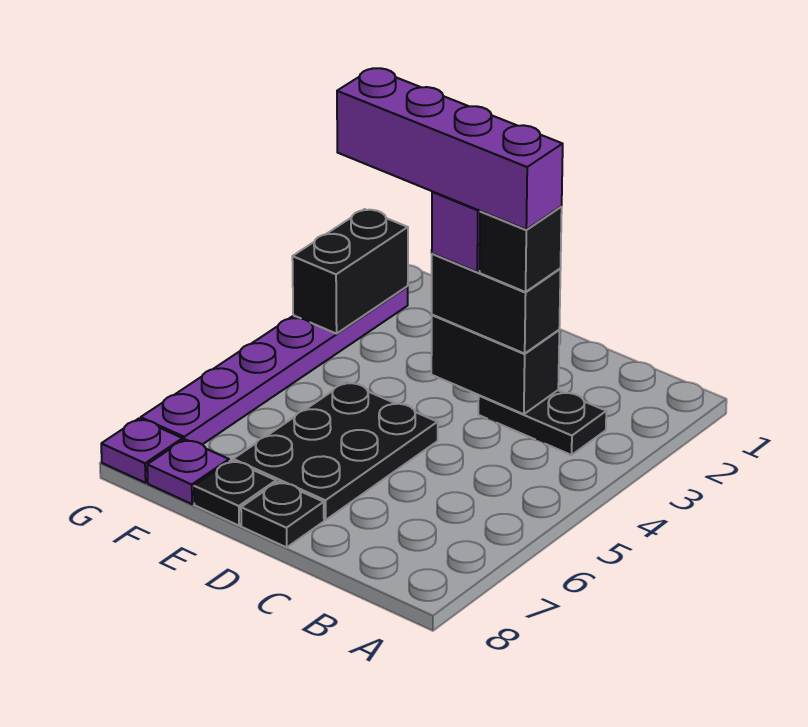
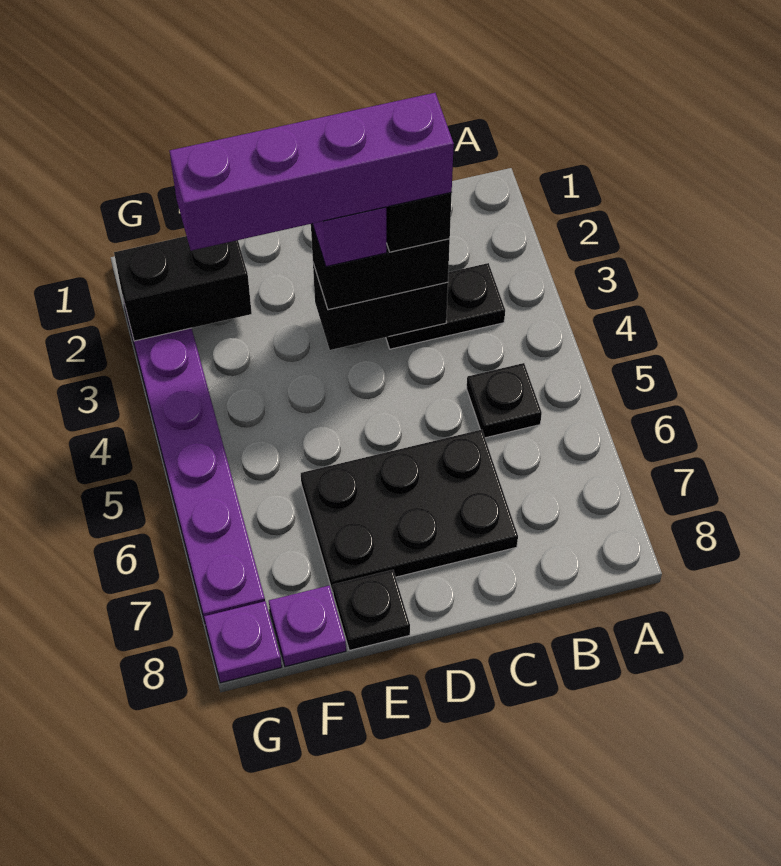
black 2x3 plate [233,382,438,520] -> black 2x3 plate turned to [301,430,518,592]
black 1x1 plate [241,481,324,547] -> black 1x1 plate moved to [467,363,542,438]
black 1x2 brick [292,209,408,334] -> black 1x2 brick turned to [114,236,252,341]

